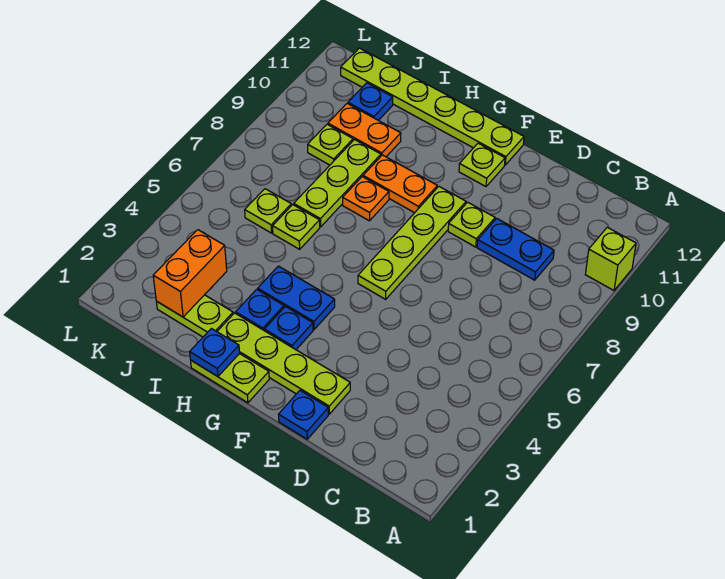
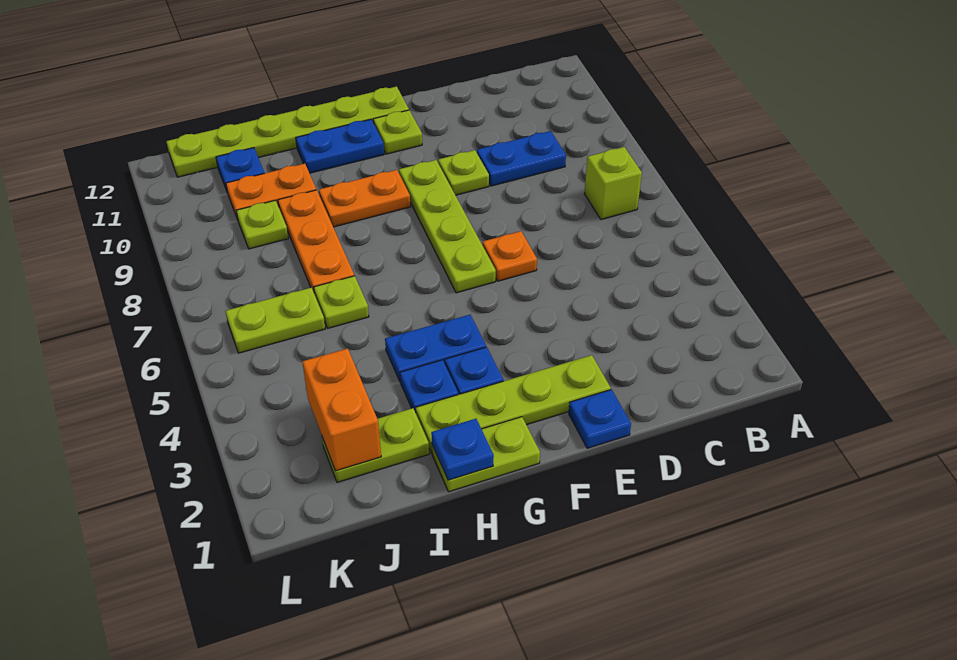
lime 1x1 brick [585,227,636,290] -> lime 1x1 brick moved to [584,147,642,219]
none -> blue 1x2 plate [296,119,384,173]
orange 1x1 plate [343,177,389,221] -> orange 1x1 plate moved to [483,231,537,281]
lime 1x3 plate [294,140,381,227] -> orange 1x3 plate [278,190,354,294]
lime 1x1 plate [245,189,291,233] -> lime 1x2 plate [225,288,325,353]

